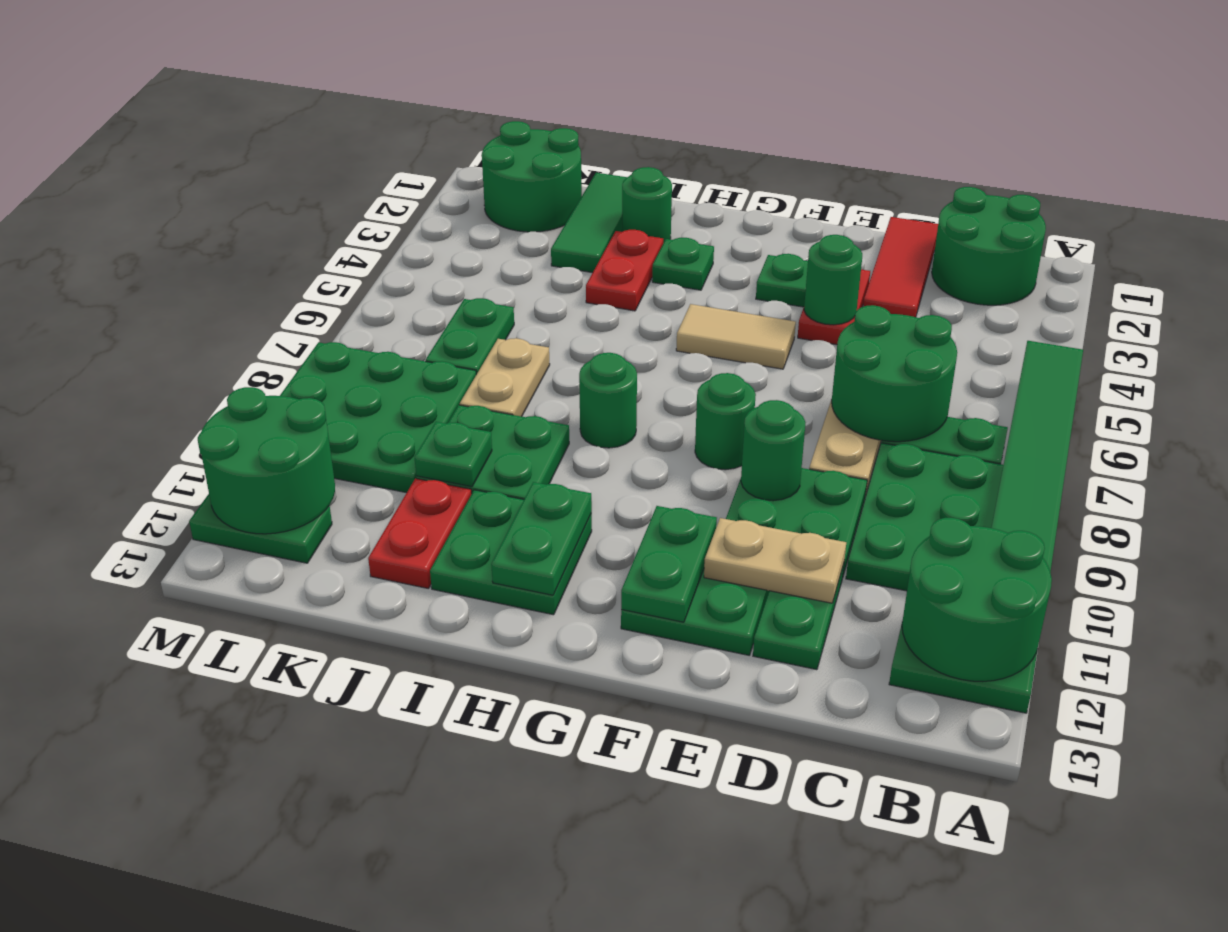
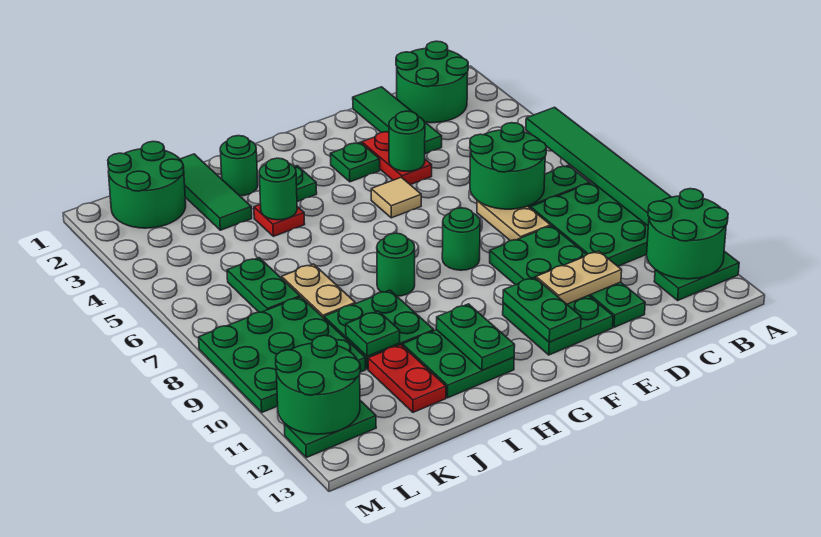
red 1x3 tile [863,217,938,317] -> green 1x3 tile [353,87,442,154]
green 1x1 round brick [741,400,806,501] -> green 1x1 round brick moved to [259,158,297,220]
tan 1x2 tile [676,304,796,369] -> tan 1x1 tile [371,177,421,218]
red 1x2 plate [586,230,663,311] -> red 1x1 plate [254,204,305,236]

